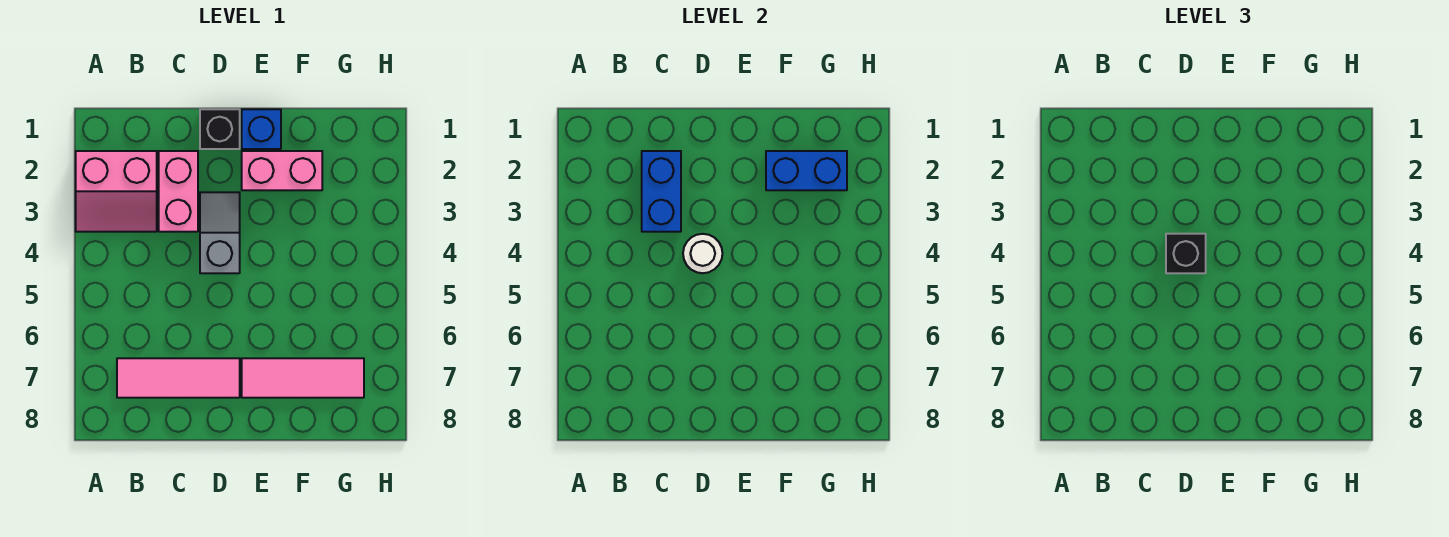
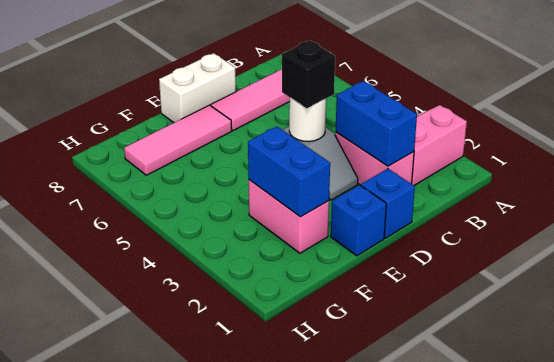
black 1x1 brick [200,109,240,149] -> blue 1x1 brick [361,169,415,238]
none -> white 1x2 brick [159,53,236,123]
pink 1x2 brick [242,151,322,190] -> pink 1x2 brick turned to [249,180,329,253]
blue 1x2 brick [766,151,847,190] -> blue 1x2 brick turned to [248,126,330,217]

